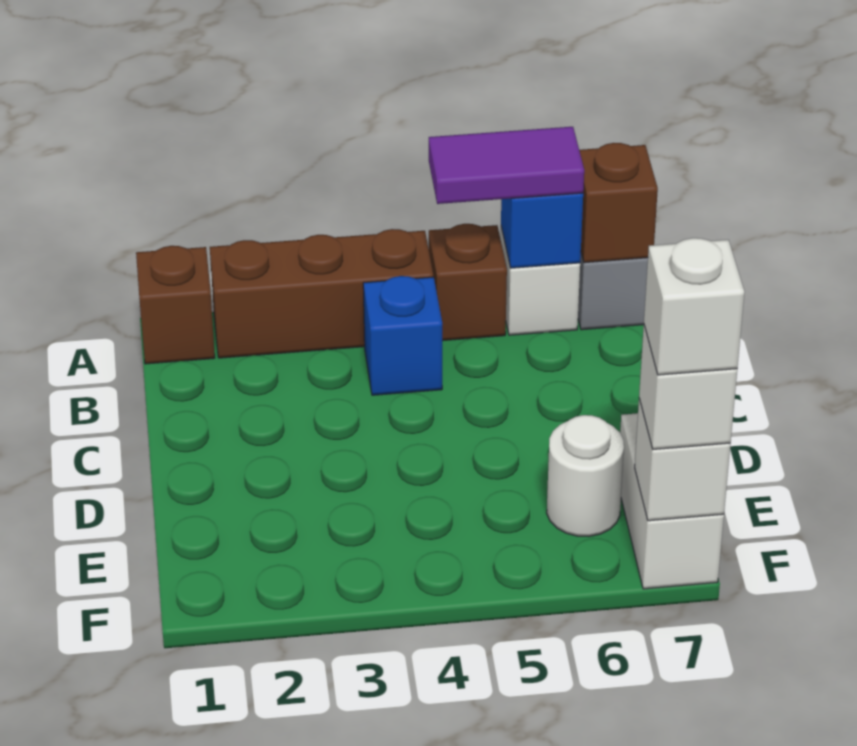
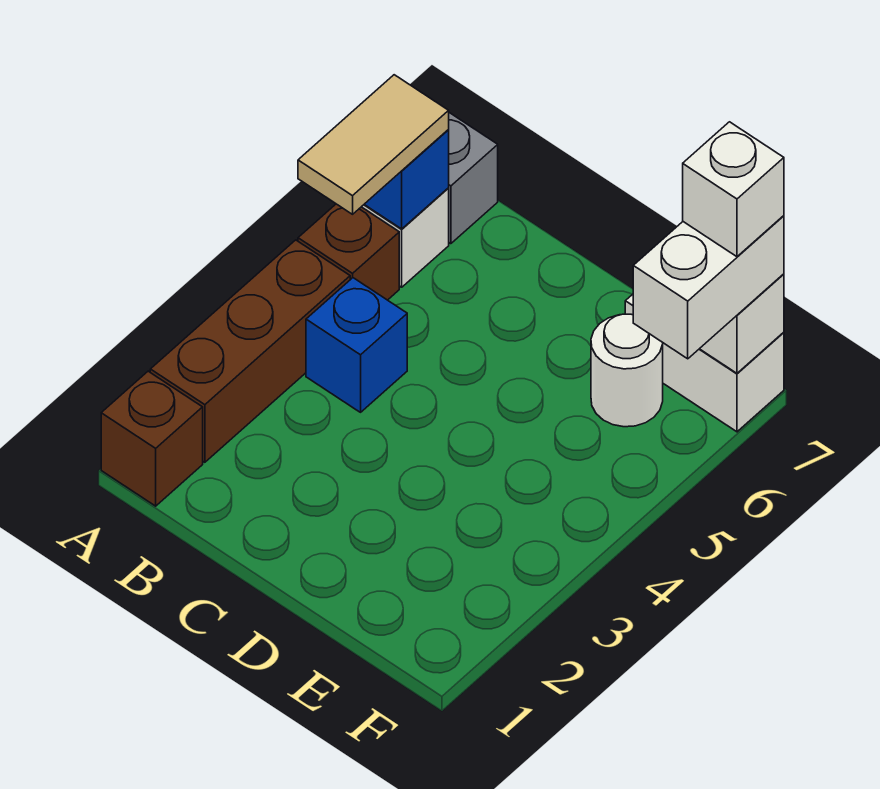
purple 1x2 tile [429,127,584,204] -> tan 1x2 tile [298,75,449,214]
brown 1x1 brick [579,143,658,263] -> none
white 1x1 brick [639,326,737,449] -> white 1x2 brick [633,216,784,359]

